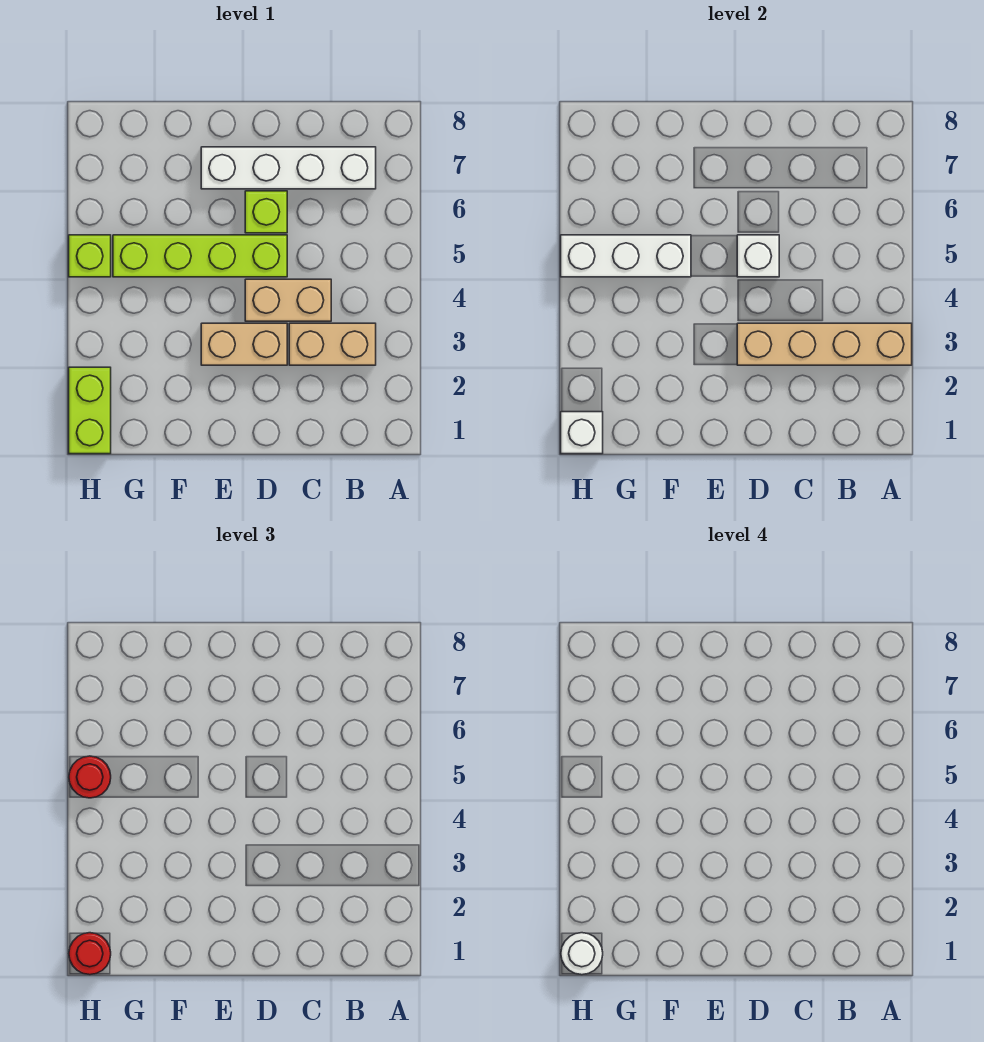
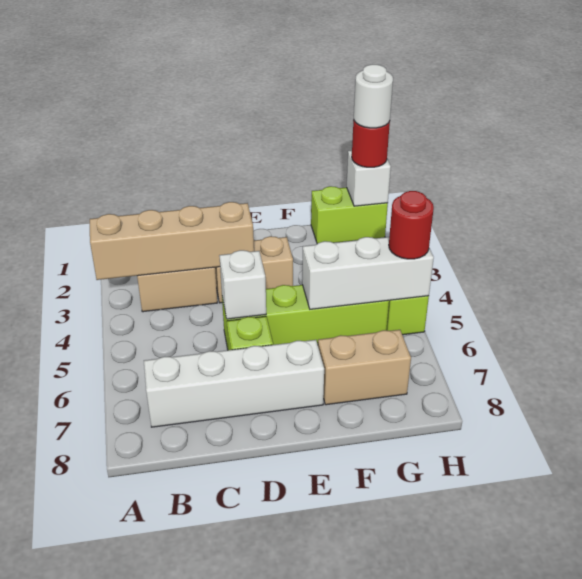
tan 1x2 brick [245,279,331,321] -> tan 1x2 brick moved to [318,330,411,405]
lime 1x2 brick [69,367,111,454] -> lime 1x2 brick turned to [311,186,388,244]

